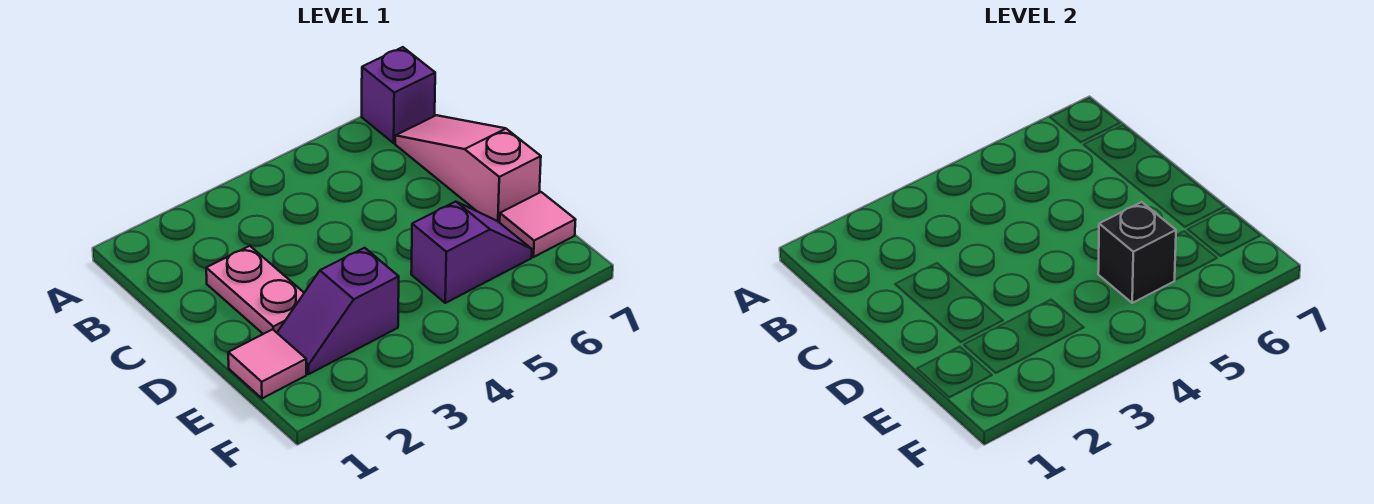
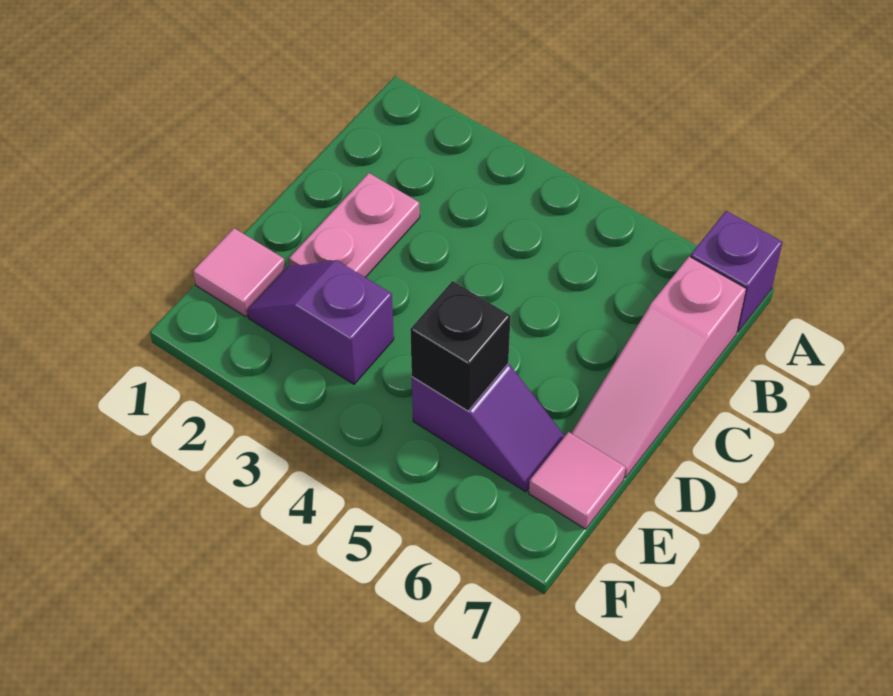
pink 1x3 slope [395,115,541,223] -> pink 1x3 slope turned to [571,257,746,478]

